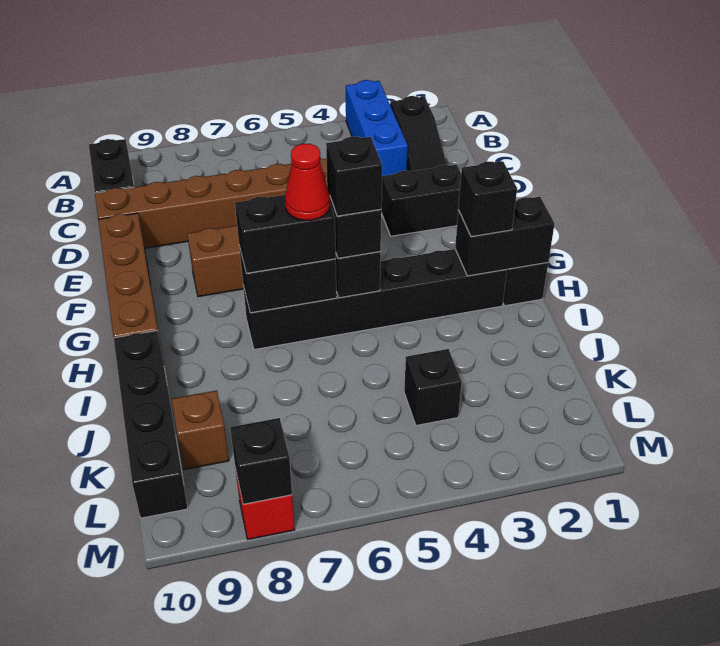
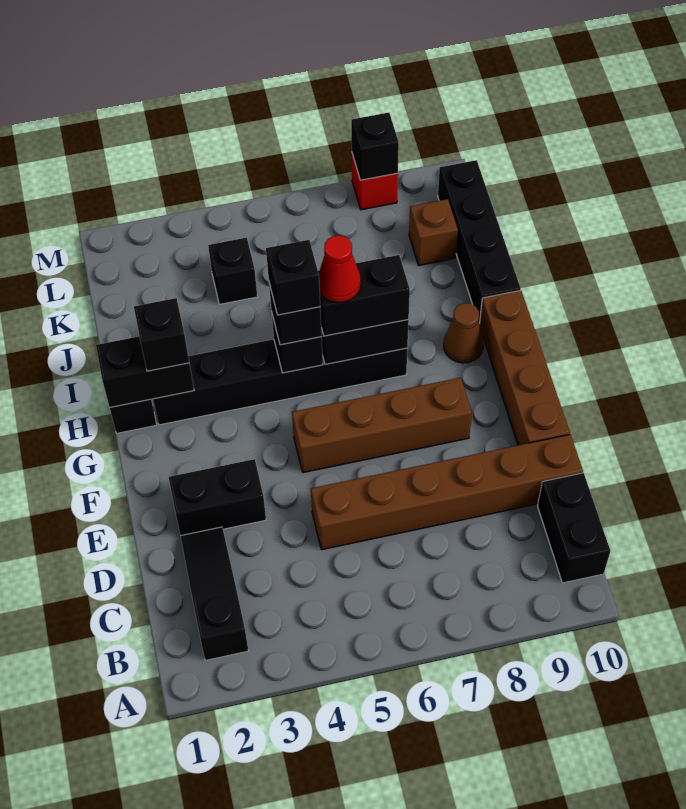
blue 1x3 brick [346,80,408,176] -> none
none -> brown 1x1 cone [444,303,484,363]

